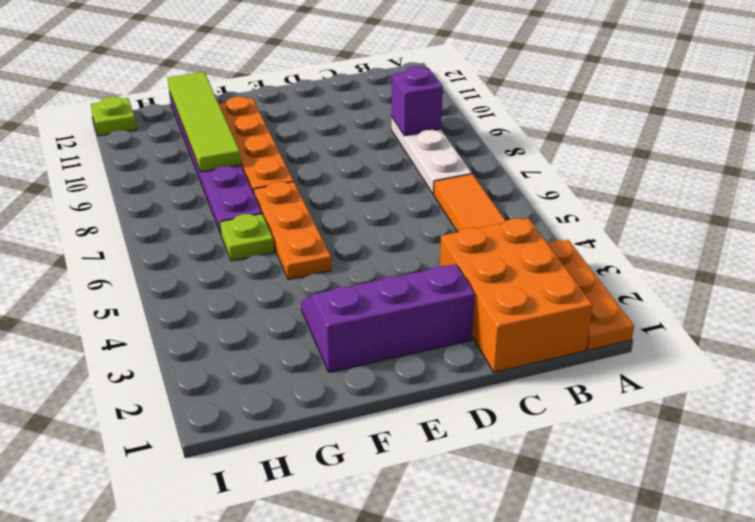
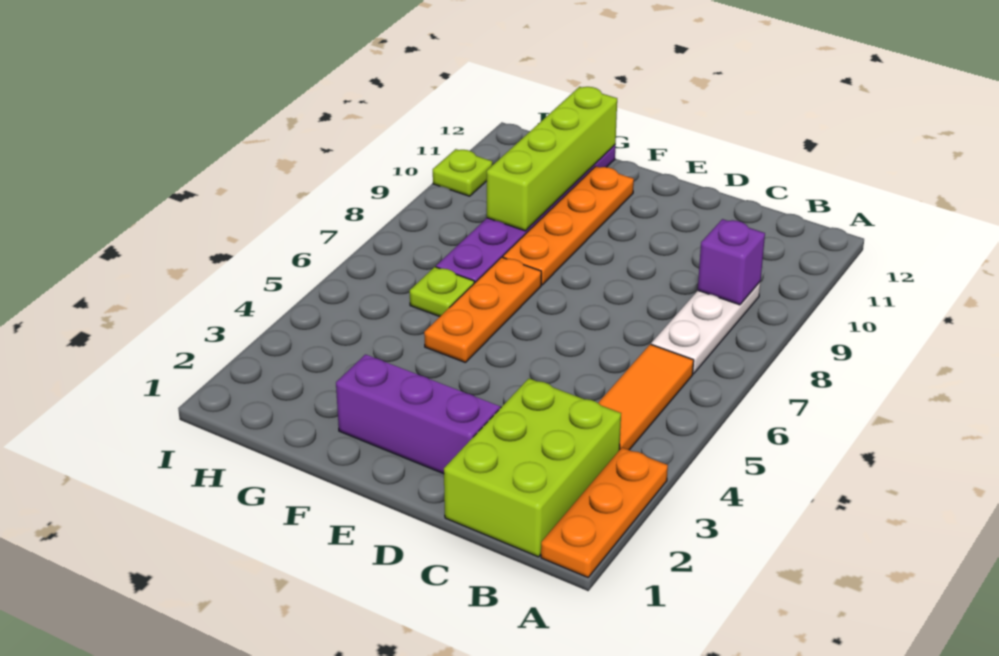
orange 2x3 brick [440,218,592,372] -> lime 2x3 brick [444,378,621,557]
lime 1x4 tile [168,72,241,172] -> lime 1x4 brick [487,87,617,231]
lime 1x1 plate [91,97,136,136] -> lime 1x1 plate moved to [433,149,492,196]

